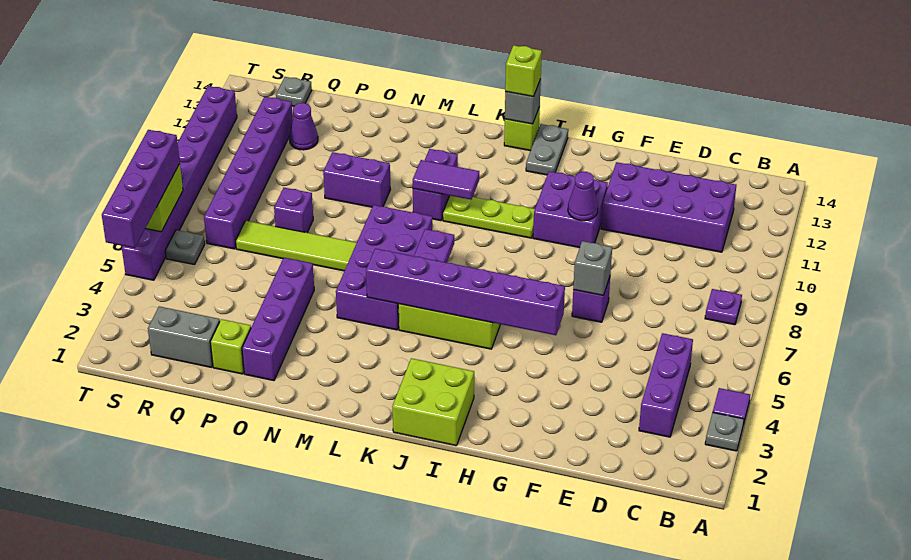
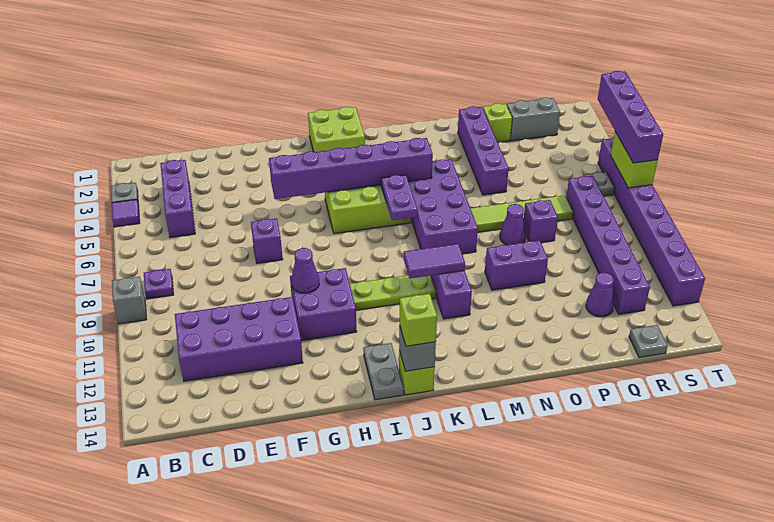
grey 1x1 brick [573,241,612,296] -> grey 1x1 brick moved to [112,277,147,324]
none -> purple 1x1 cone [500,204,526,245]

